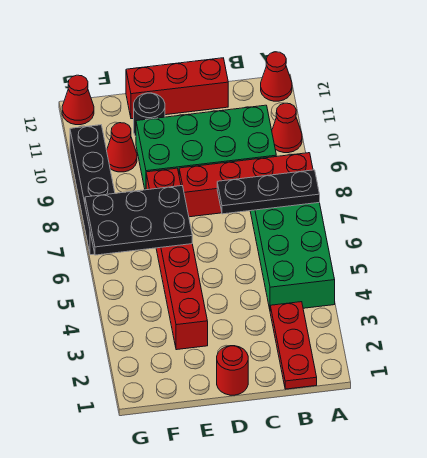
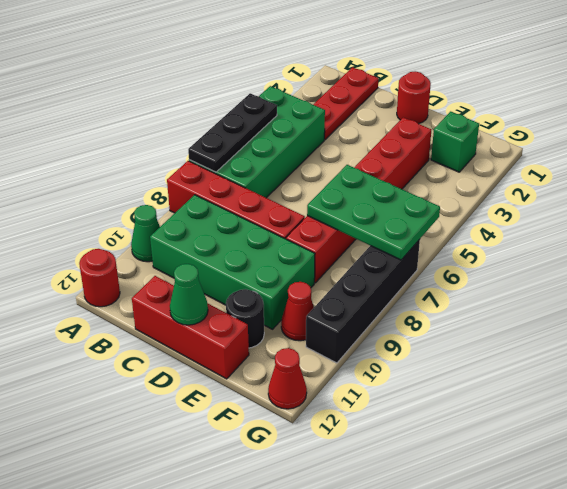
black 1x3 plate [217,170,320,214] -> black 1x3 plate turned to [188,93,277,172]
red 1x1 cone [272,103,302,153] -> green 1x1 cone [131,205,160,262]
red 1x1 cone [261,52,292,101] -> red 1x1 round brick [79,249,120,307]
none -> green 1x1 cone [170,264,208,325]
black 2x3 plate [85,185,192,255] -> green 2x3 plate [307,165,440,260]
none -> green 1x1 brick [431,112,479,172]

